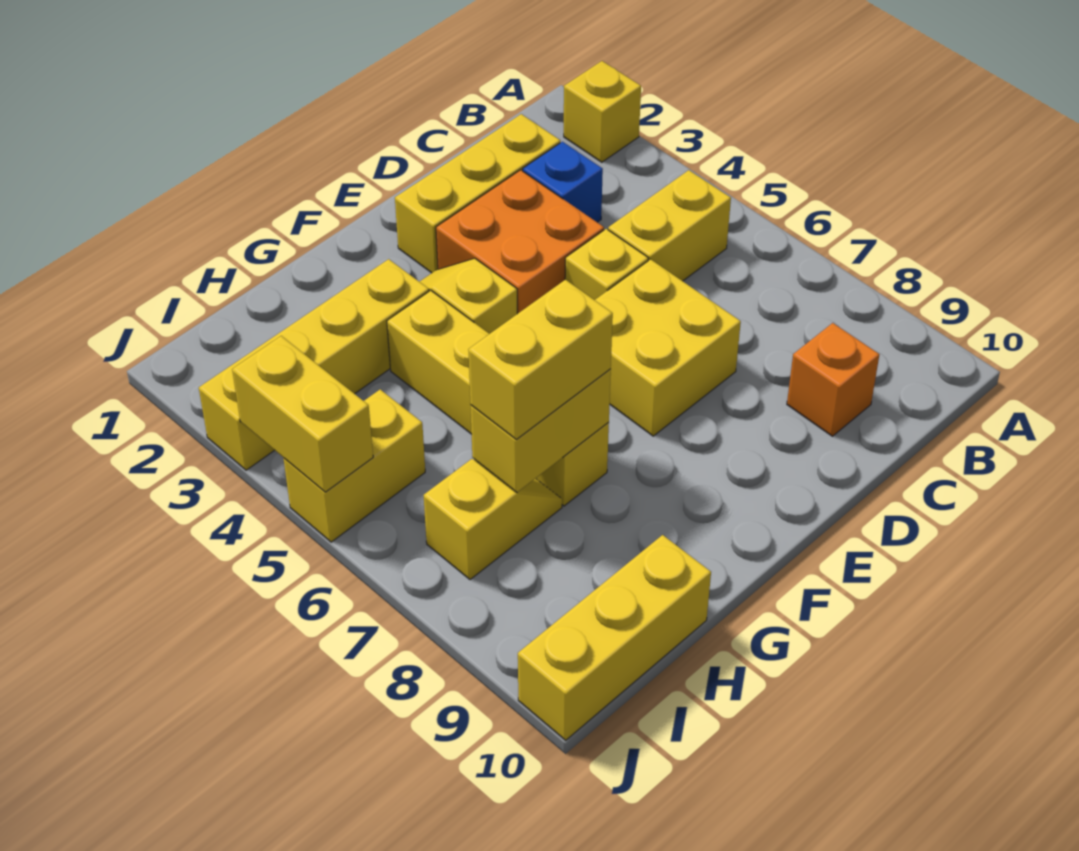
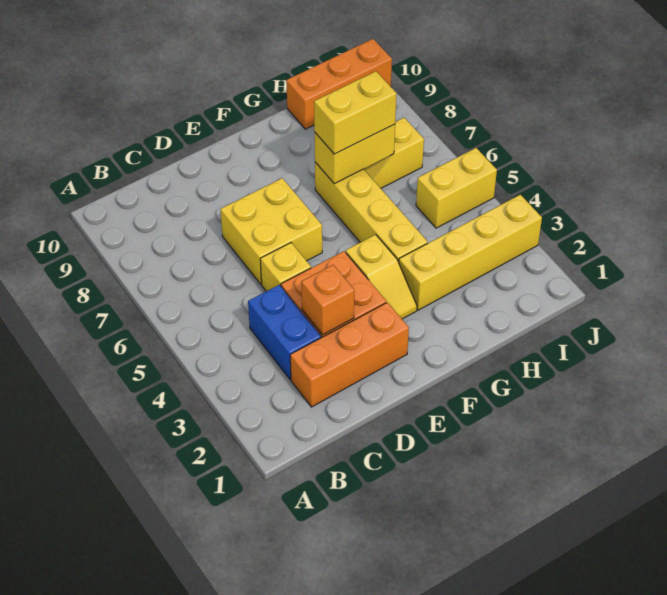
yellow 1x1 brick [564,61,641,162] -> none
yellow 1x2 brick [608,170,731,281] -> none
yellow 1x3 brick [395,114,560,273] -> orange 1x3 brick [290,302,409,407]
blue 1x1 brick [523,142,603,222] -> blue 1x2 brick [248,285,321,380]
orange 1x1 brick [787,323,879,436] -> orange 1x1 brick moved to [301,265,354,335]
yellow 1x3 brick [518,535,711,740] -> orange 1x3 brick [286,39,392,129]
yellow 1x2 brick [232,336,373,492] -> none

